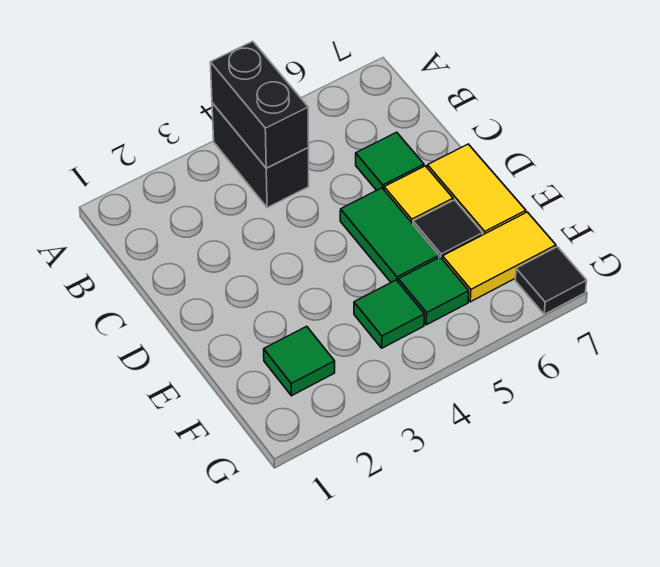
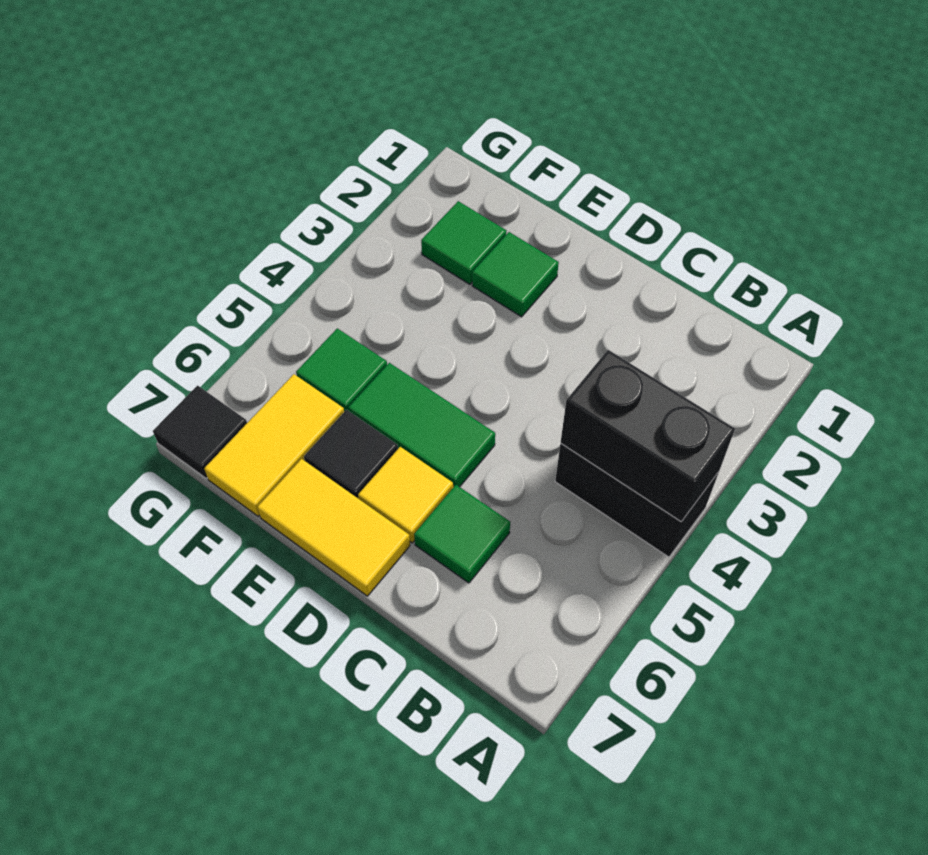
green 1x1 tile [354,280,424,348] -> green 1x1 tile moved to [472,232,559,317]

